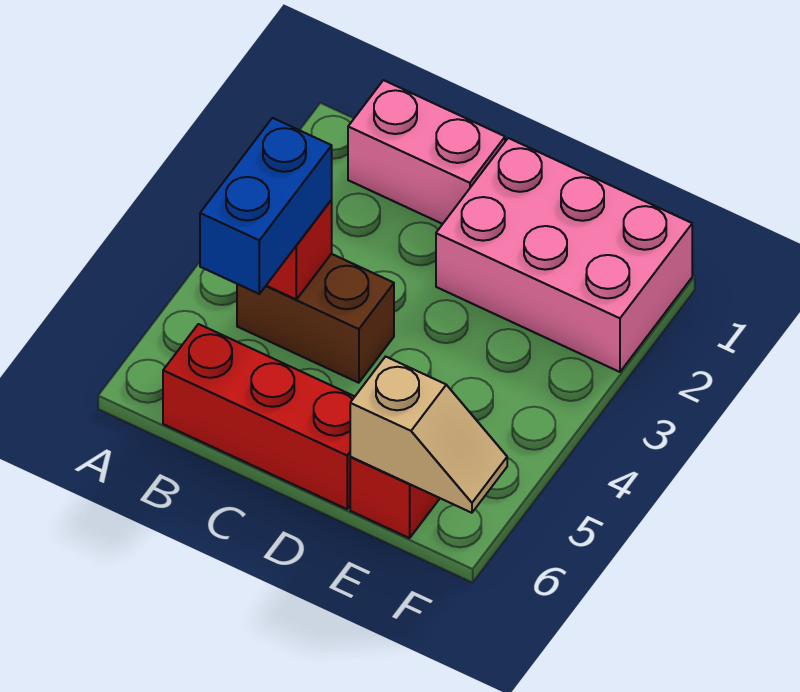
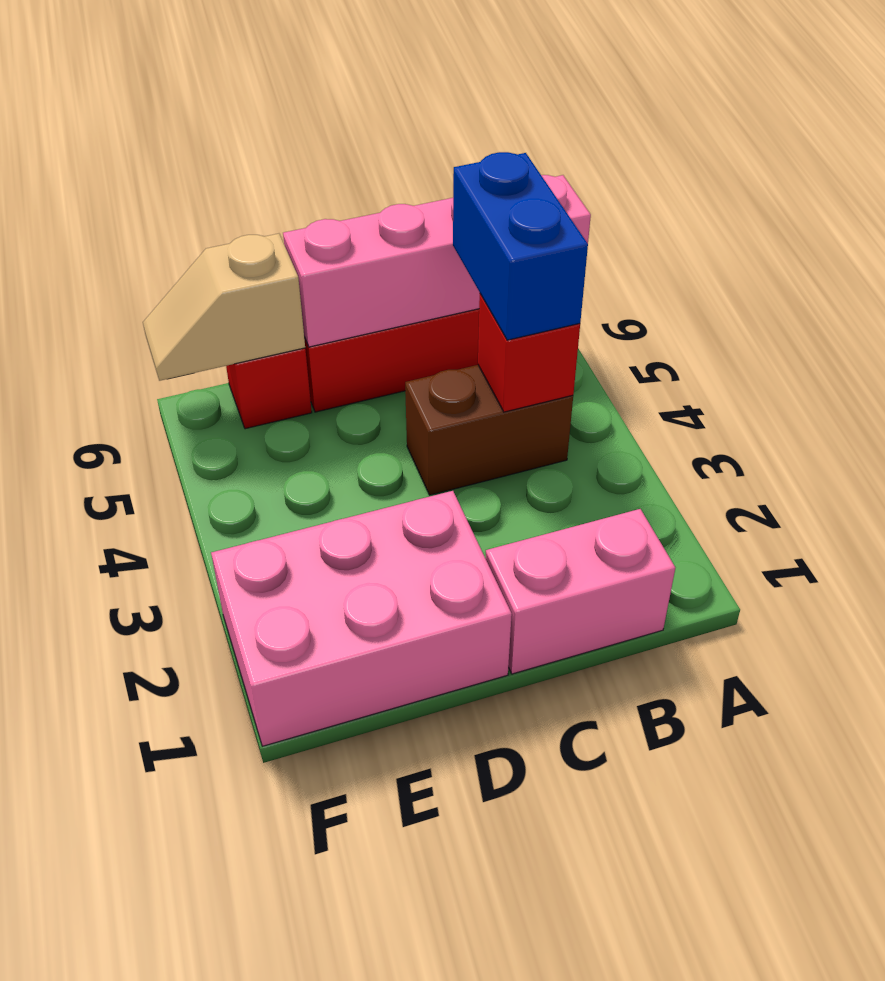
none -> pink 1x4 brick [283,175,591,347]

